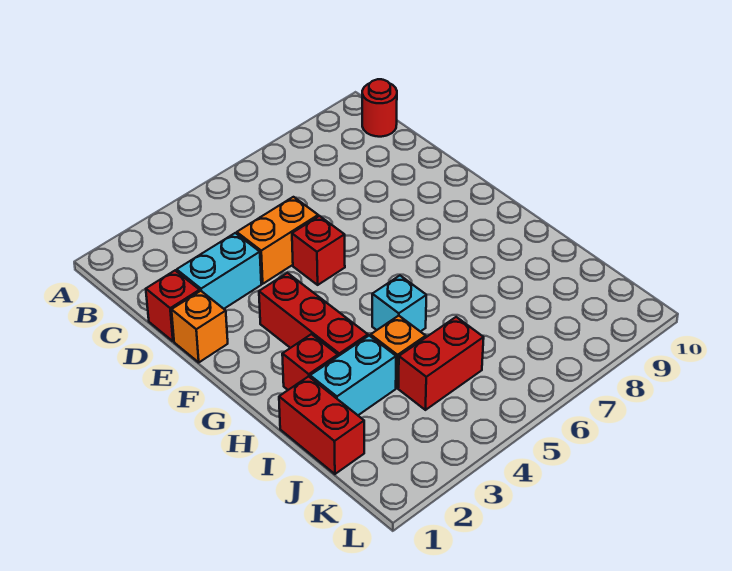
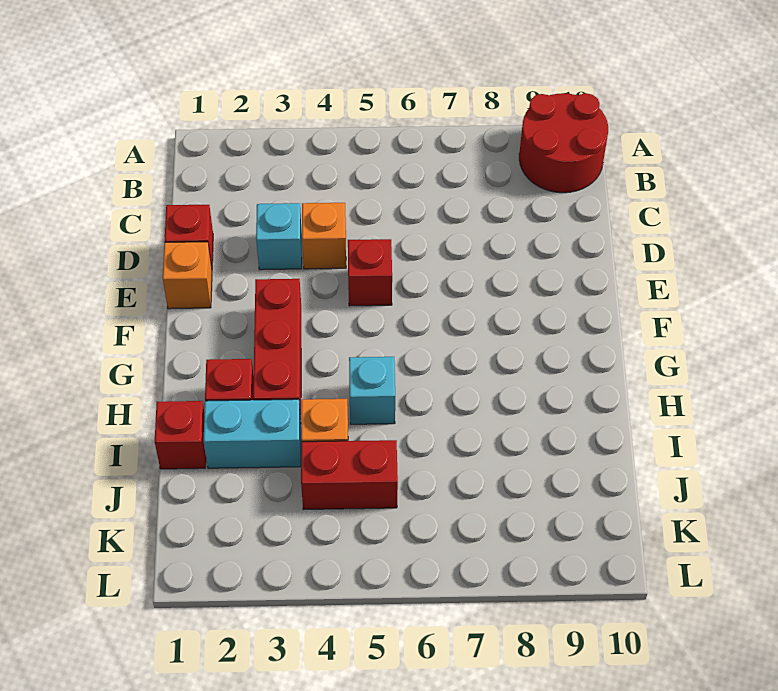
red 1x1 round brick [362,79,397,137] -> red 2x2 round brick [519,93,608,193]
cyan 1x2 brick [177,233,261,309] -> cyan 1x1 brick [256,203,302,270]
orange 1x2 brick [236,197,318,284] -> orange 1x1 brick [302,203,346,269]
red 1x2 brick [279,376,364,474] -> red 1x1 brick [155,401,206,469]

